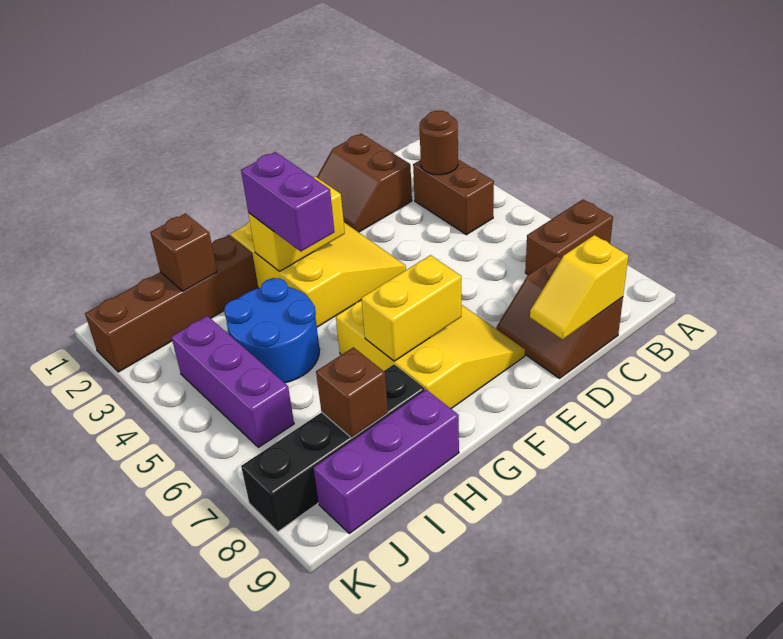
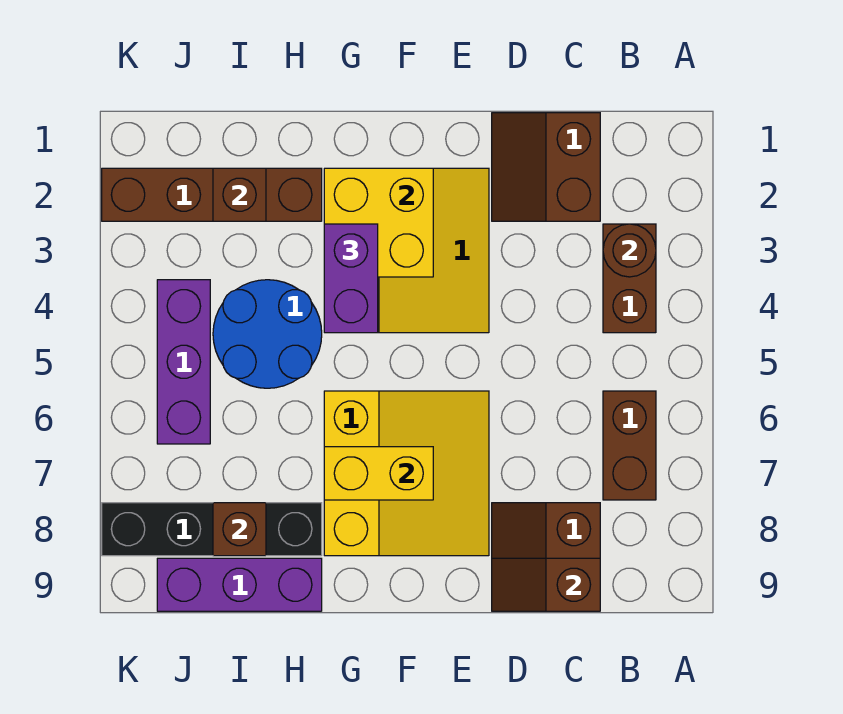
brown 1x2 brick [525,200,613,275] -> brown 1x2 brick turned to [603,391,656,500]
yellow 1x2 slope [530,235,628,339] -> brown 1x2 slope [492,558,600,611]
yellow 1x2 brick [248,177,345,271] -> yellow 2x2 brick [324,168,433,277]

